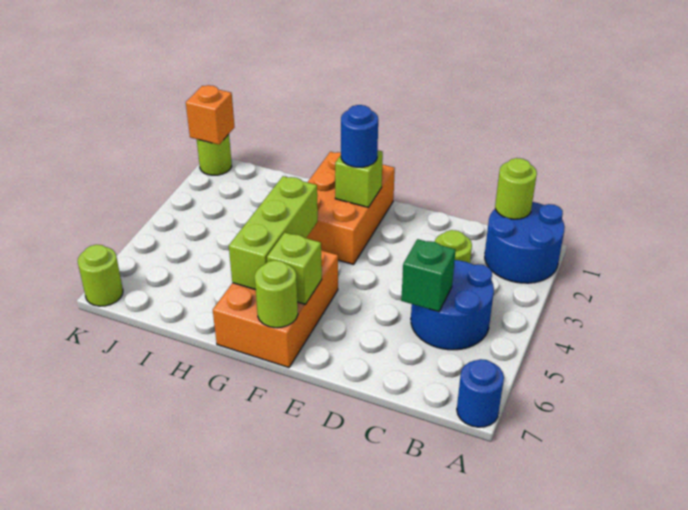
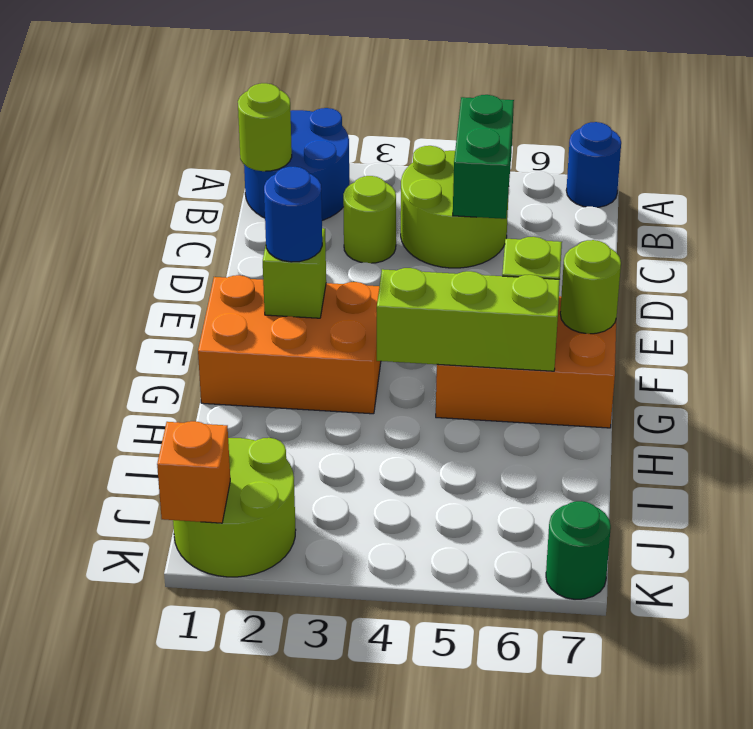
blue 2x2 round brick [411,260,494,350] -> lime 2x2 round brick [401,146,509,268]
green 1x1 brick [401,239,456,312] -> green 1x2 brick [453,95,514,219]
lime 1x1 round brick [197,134,232,175] -> lime 2x2 round brick [173,438,296,577]
lime 1x1 round brick [78,245,123,306] -> green 1x1 round brick [546,501,611,599]

